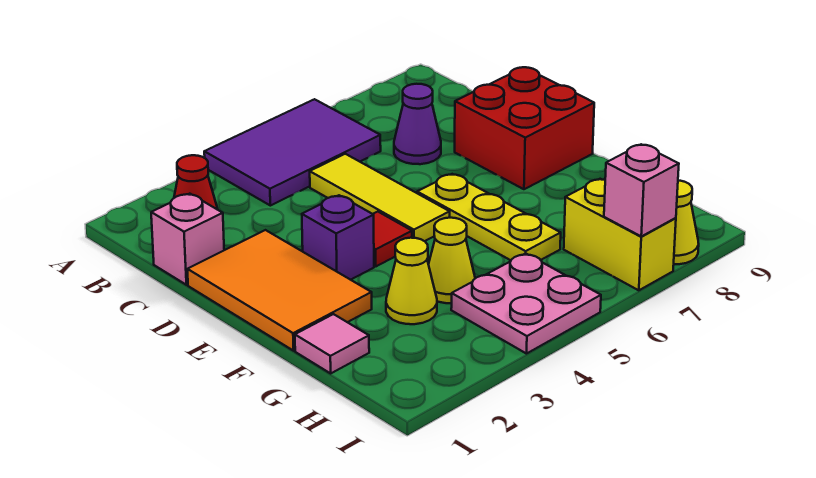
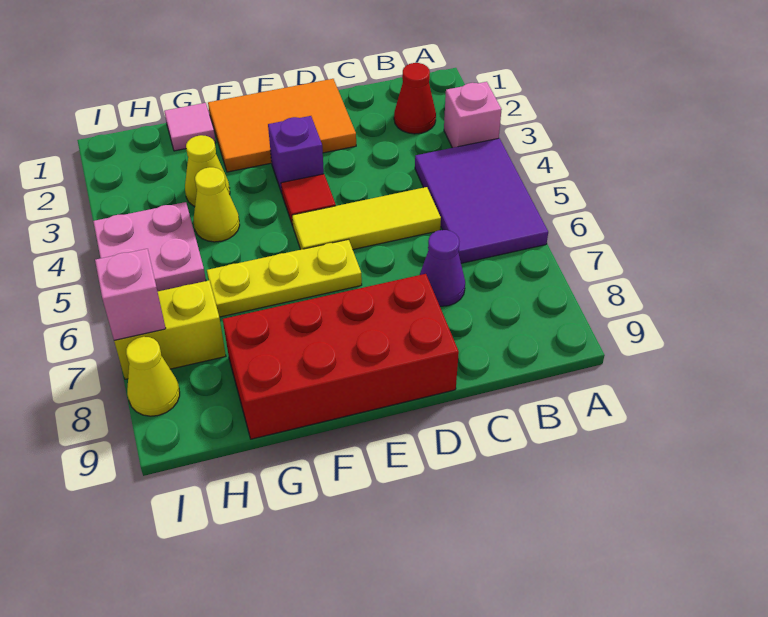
pink 1x1 brick [151,194,224,285] -> pink 1x1 brick moved to [444,82,502,148]
red 2x2 brick [455,67,594,189] -> red 2x4 brick [223,274,459,439]

